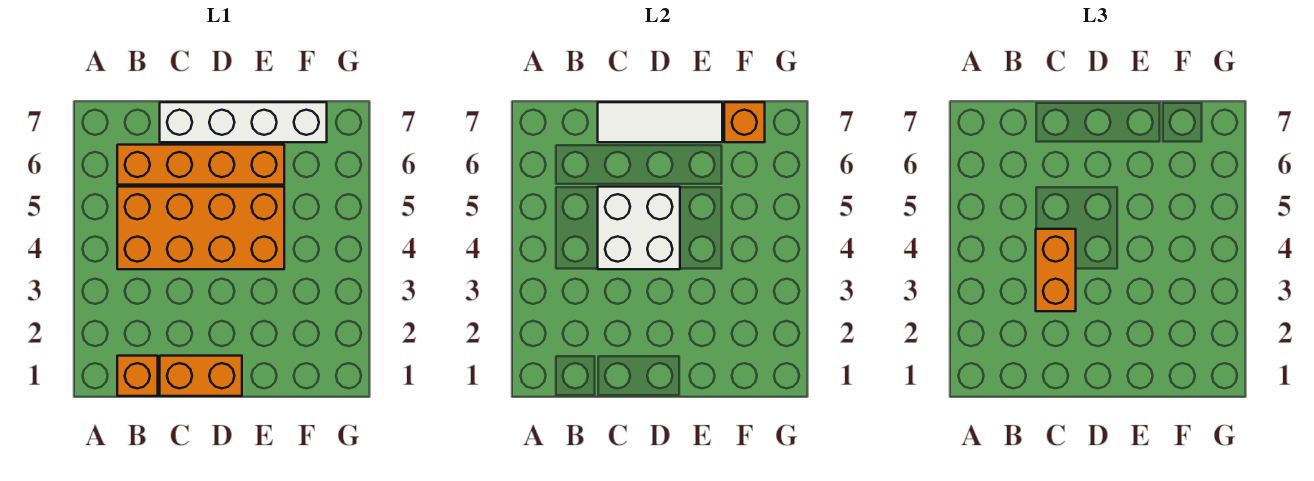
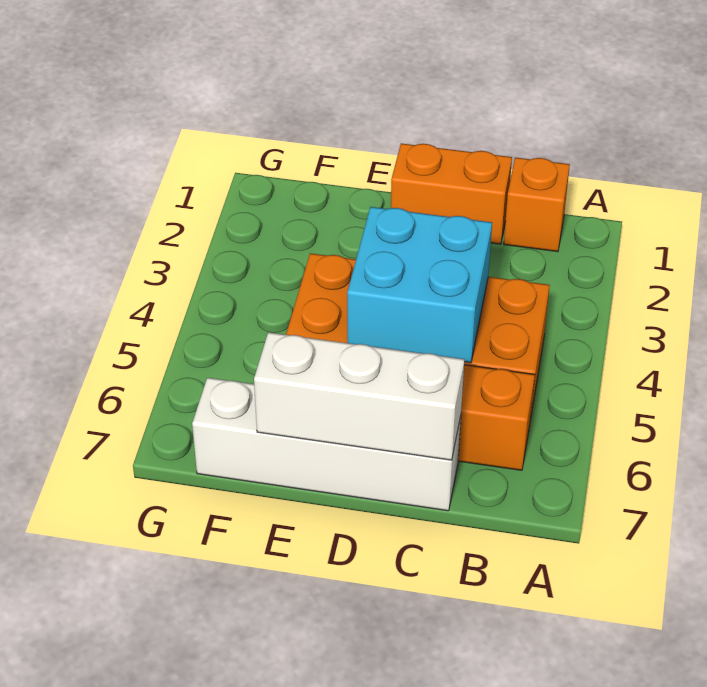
orange 1x2 brick [1036,229,1076,311] -> none
white 2x2 brick [598,187,680,269] -> cyan 2x2 brick [347,207,492,363]
white 1x3 tile [598,102,722,142] -> white 1x3 brick [254,332,464,460]
orange 1x1 brick [724,102,765,142] -> none

